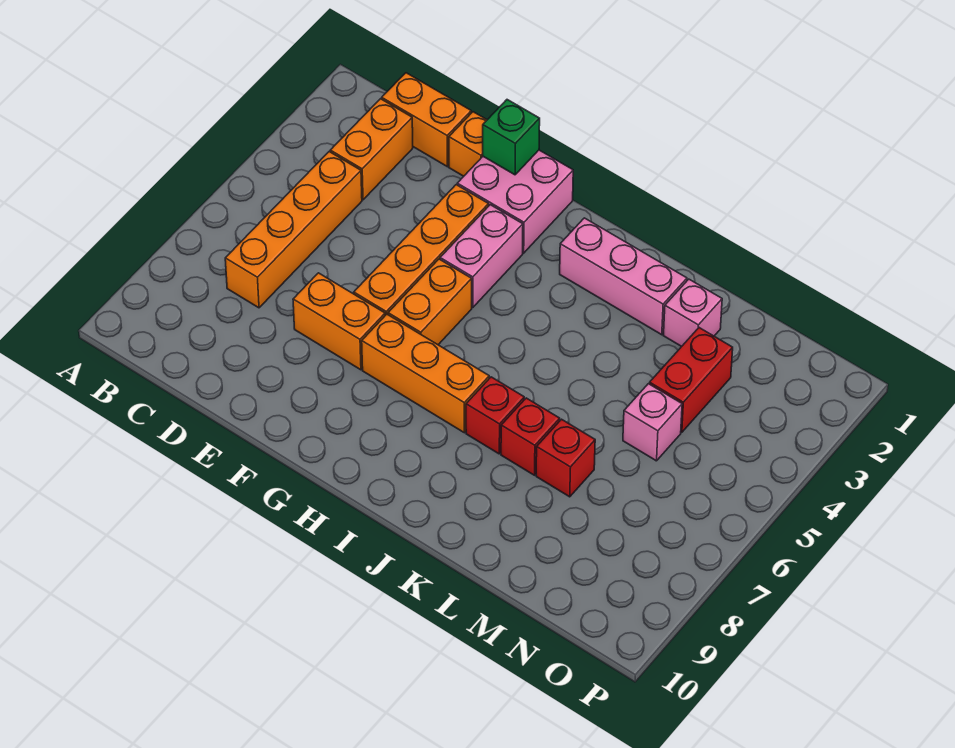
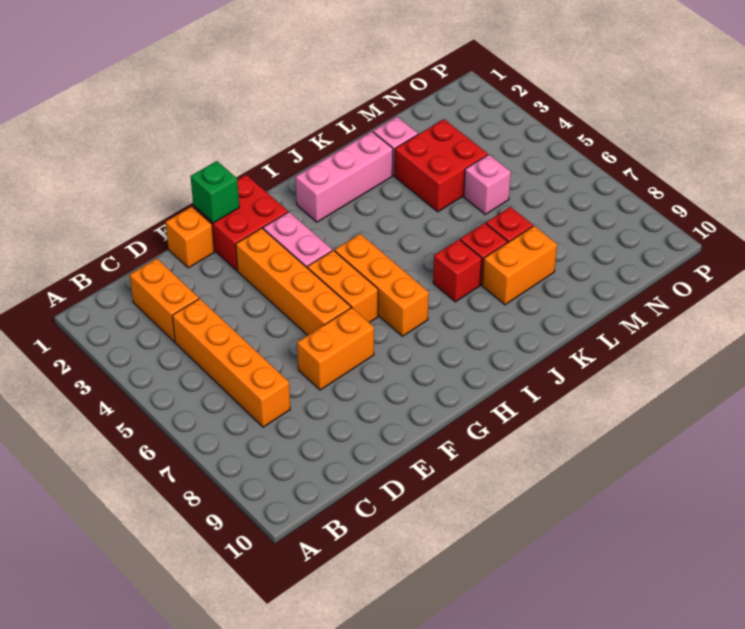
orange 1x2 brick [382,73,471,167] -> orange 1x2 brick moved to [482,226,557,305]
pink 2x2 brick [457,150,573,253] -> red 2x2 brick [193,175,288,271]
orange 1x3 brick [362,314,489,433] -> orange 1x3 brick turned to [335,234,429,336]
red 1x2 brick [650,328,733,432] -> red 2x2 brick [395,119,488,212]

